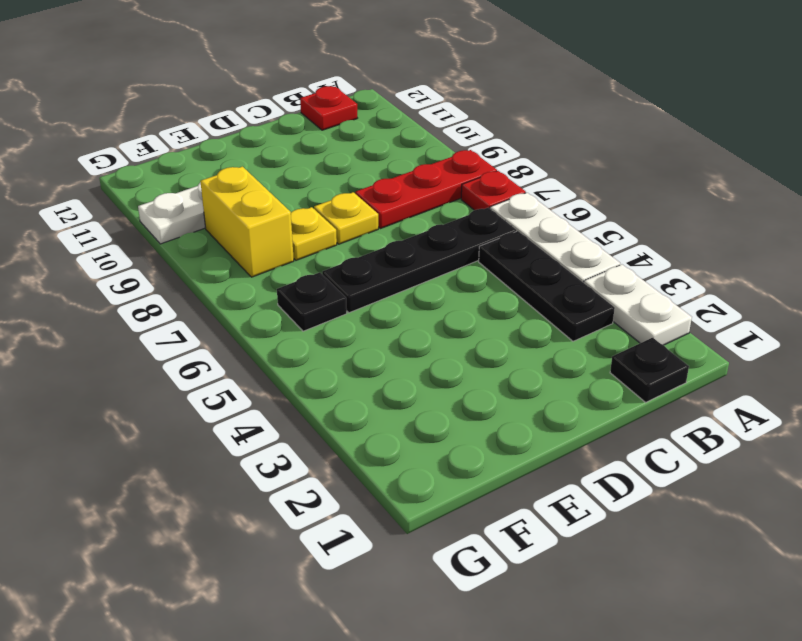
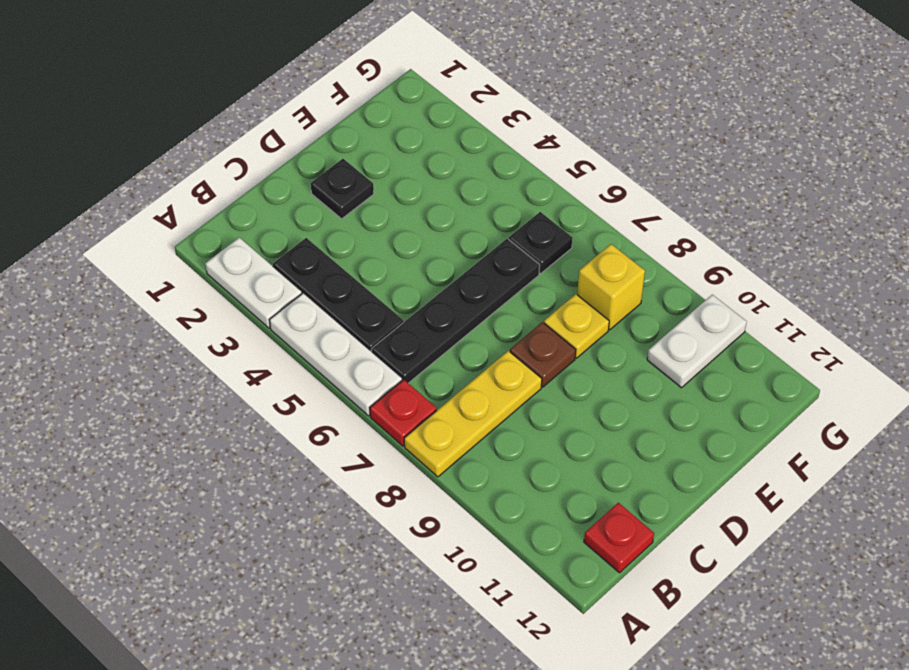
red 1x3 plate [355,150,497,229] -> yellow 1x3 plate [404,351,542,477]
black 1x1 plate [610,338,689,402] -> black 1x1 plate moved to [311,159,374,219]
yellow 1x1 plate [314,192,378,244] -> brown 1x1 plate [510,322,576,387]
yellow 1x2 brick [200,167,294,277] -> yellow 1x1 brick [577,244,645,330]

